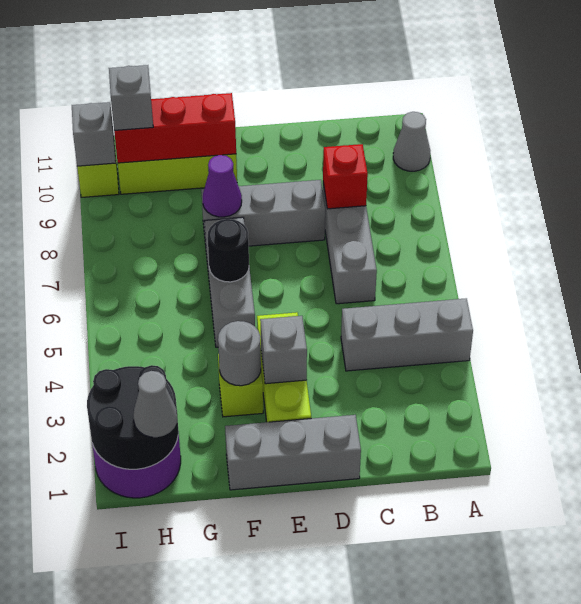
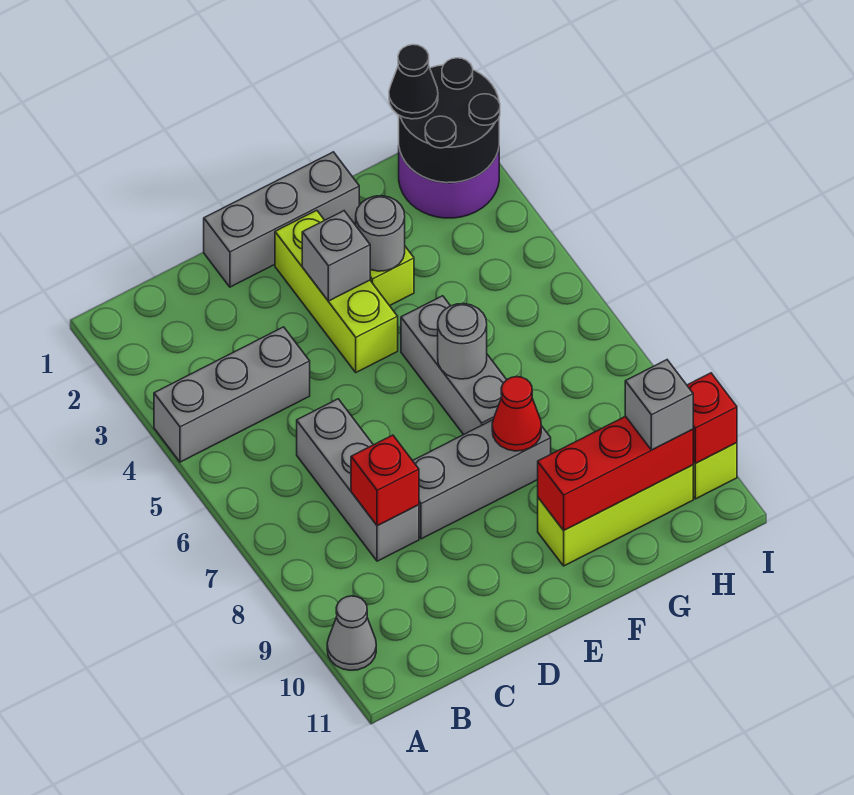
black 1x1 round brick [208,219,249,282] -> grey 1x1 round brick [438,304,487,379]
purple 1x1 cone [203,155,242,217] -> red 1x1 cone [492,377,541,451]
grey 1x1 cone [133,371,177,437] -> black 1x1 cone [389,45,438,119]
grey 1x1 brick [72,102,116,166] -> red 1x1 brick [687,373,737,463]

